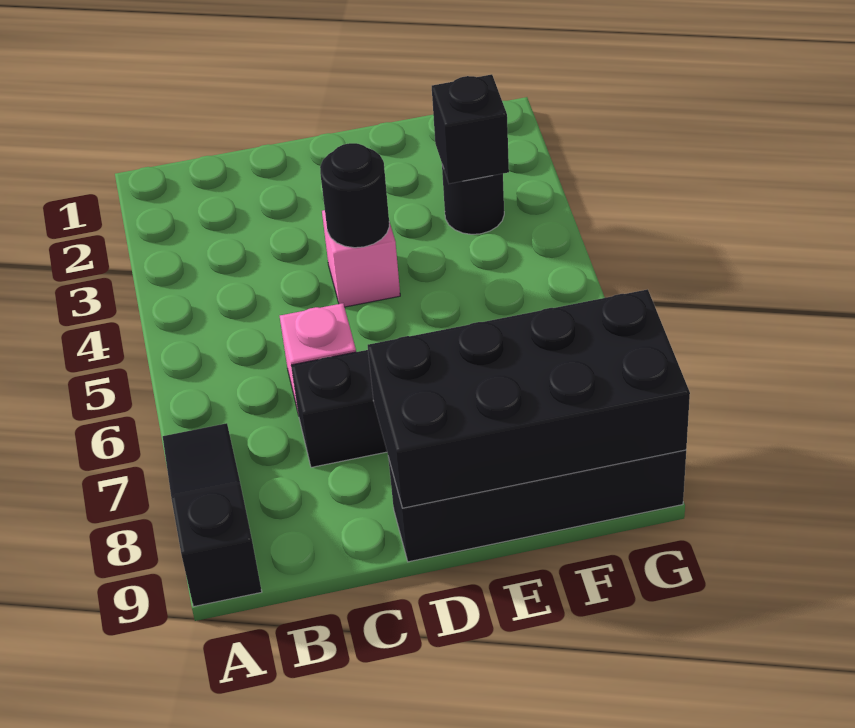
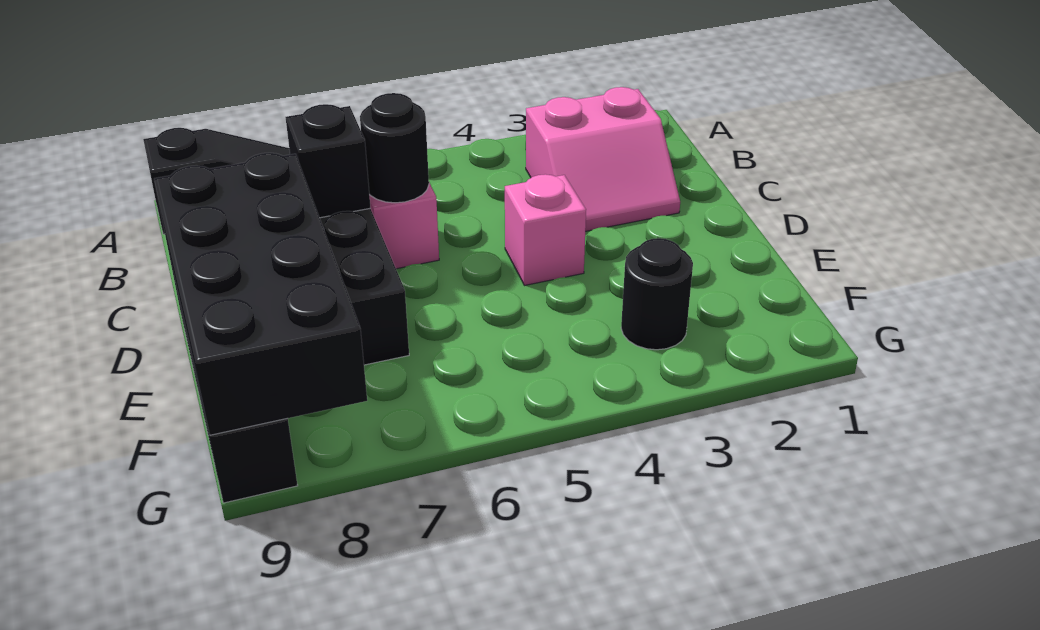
none -> pink 2x2 slope [526,87,680,231]
black 1x1 round brick [320,143,389,248] -> black 1x1 round brick moved to [360,93,429,203]
black 1x1 brick [432,74,509,184] -> black 1x1 brick moved to [286,104,371,218]

